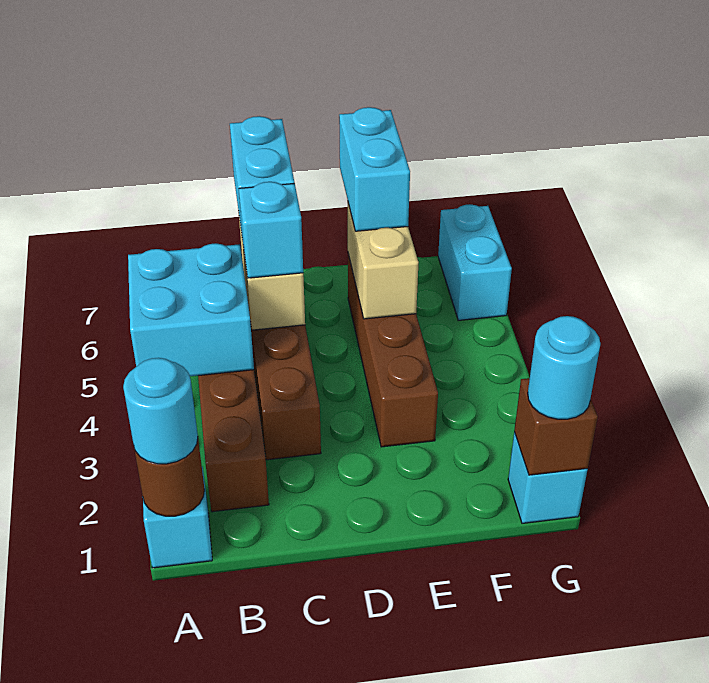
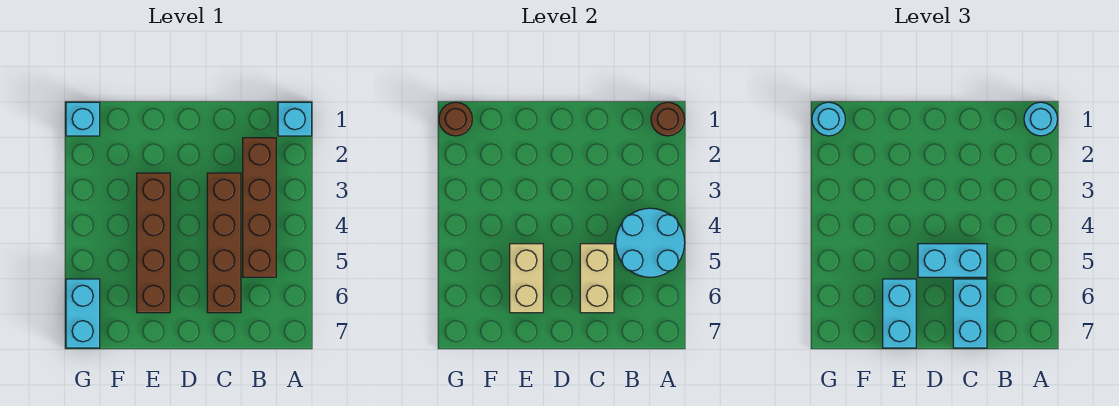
cyan 2x2 brick [128,243,254,376] -> cyan 2x2 round brick [616,208,685,277]
cyan 1x1 brick [239,182,303,278] -> cyan 1x2 brick [918,244,987,277]
brown 1x1 brick [514,378,598,475] -> brown 1x1 round brick [439,102,472,136]

